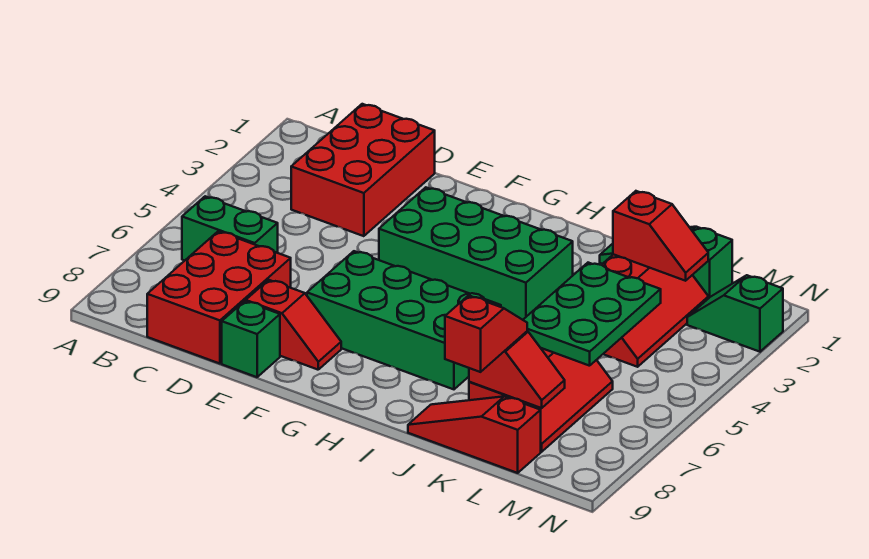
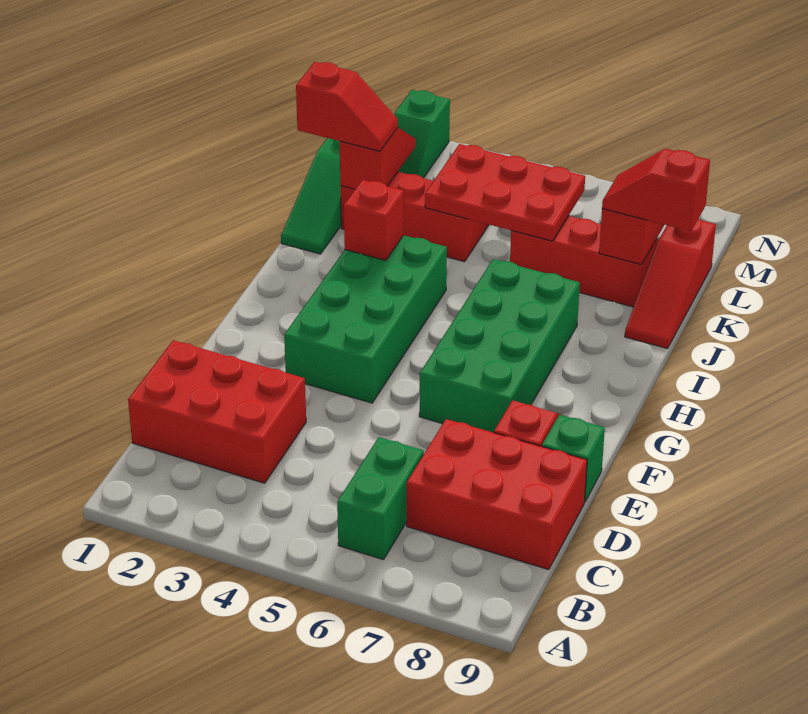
none -> red 1x1 brick [344,180,404,260]
none -> red 1x2 slope [296,62,398,151]
green 2x3 plate [523,263,661,366] -> red 2x3 plate [425,144,585,241]

